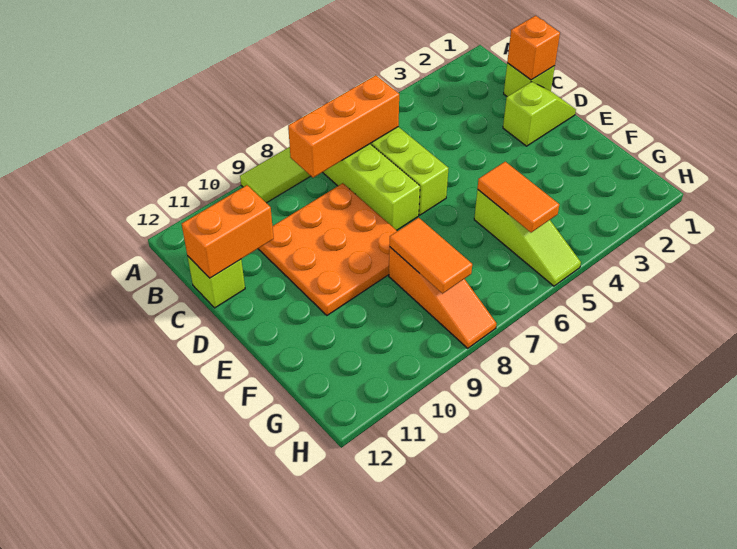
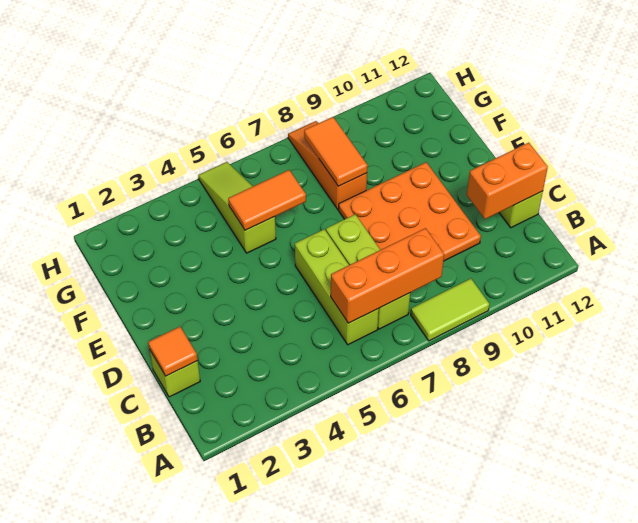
orange 1x1 brick [507,16,560,80] -> orange 1x1 tile [148,327,198,376]
lime 1x2 slope [503,82,576,146] -> none
orange 1x2 tile [477,162,559,233] -> orange 1x2 tile turned to [228,170,306,230]

